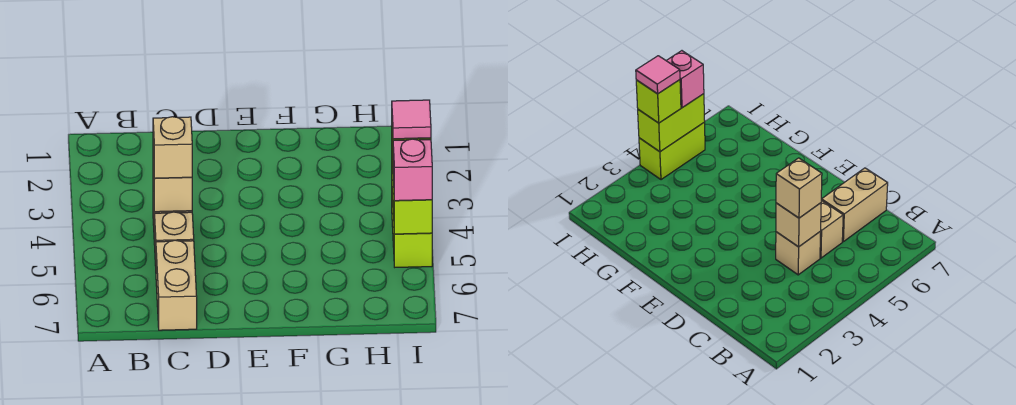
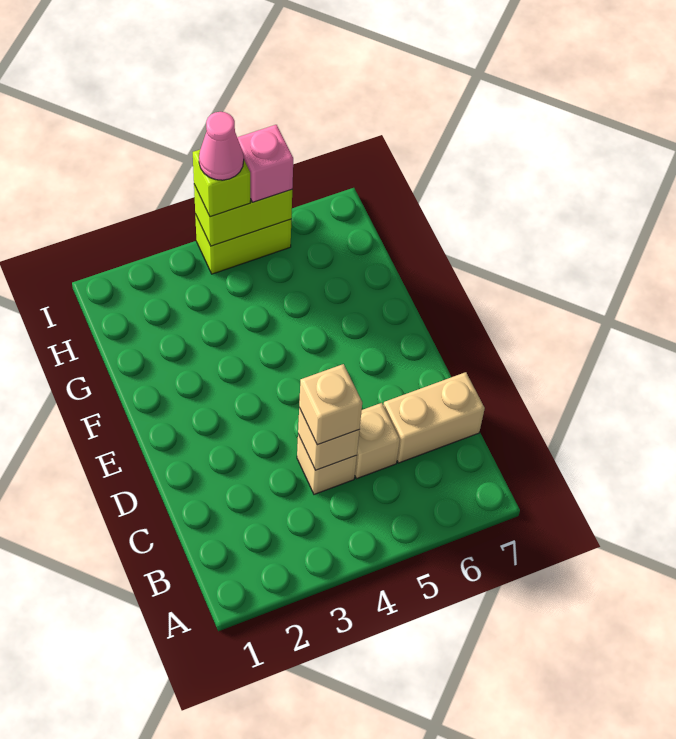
pink 1x1 tile [392,100,431,139] -> pink 1x1 cone [199,112,244,180]

